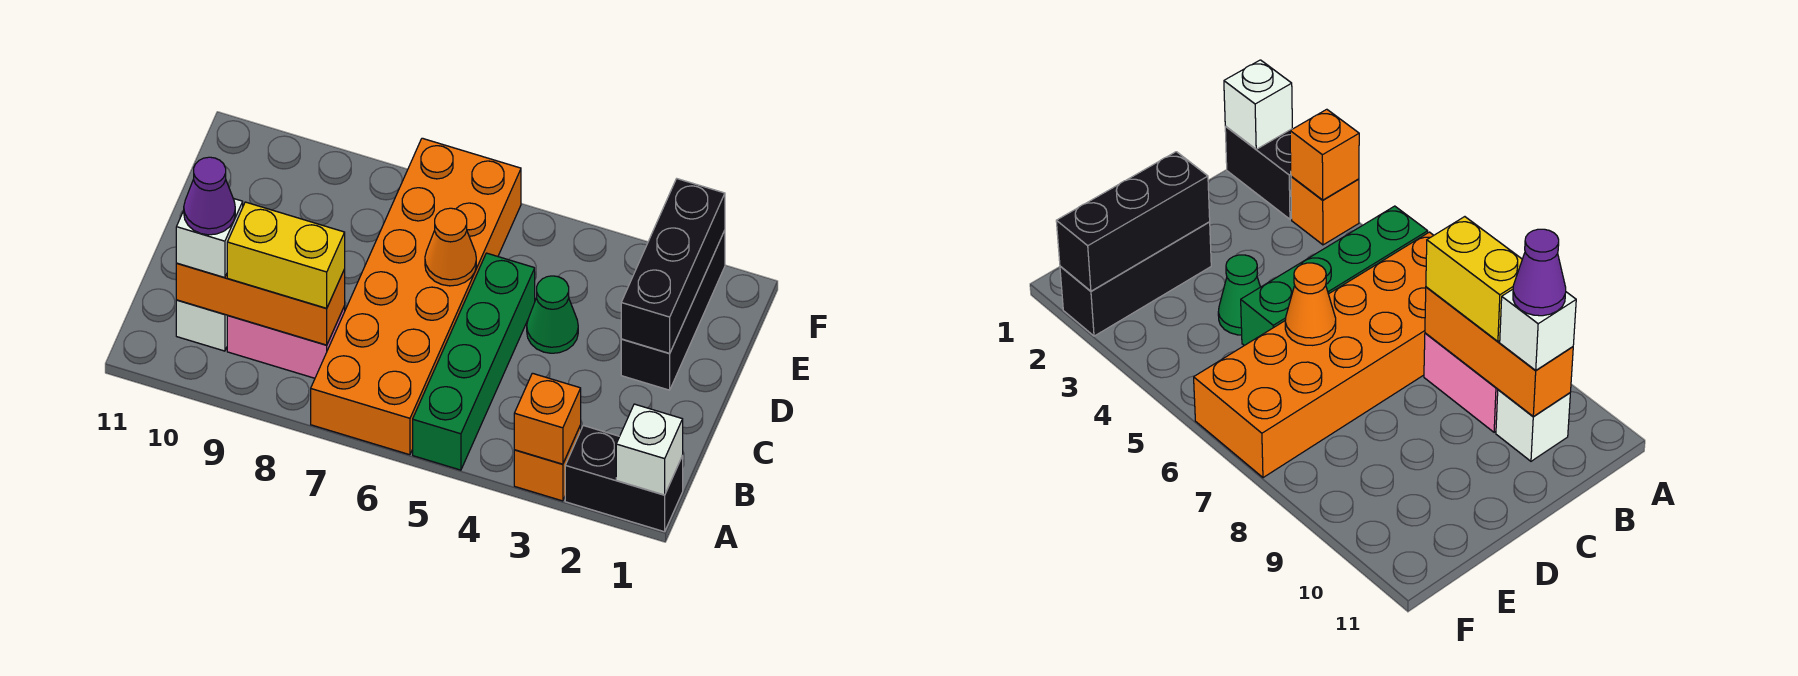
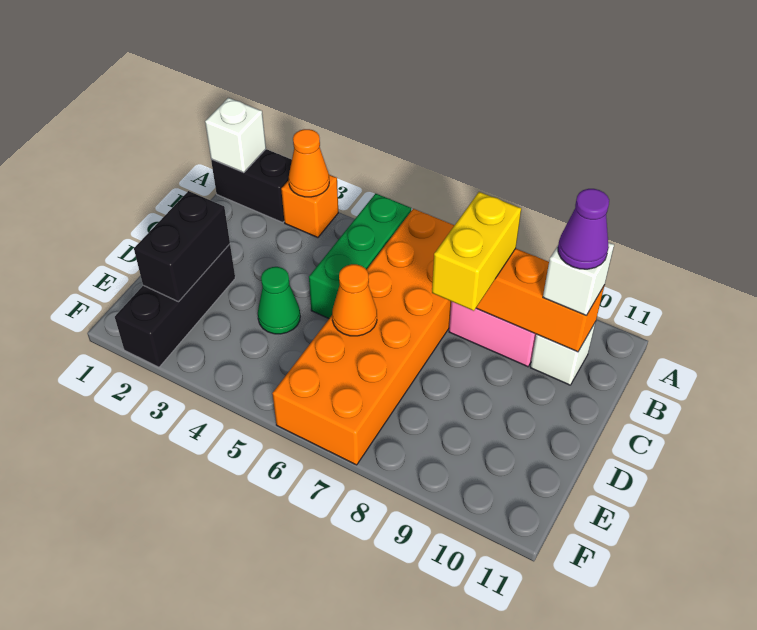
orange 1x1 brick [514,373,581,464] -> orange 1x1 cone [289,129,329,197]
green 1x4 brick [413,253,535,470] -> green 1x3 brick [309,194,411,319]
yellow 1x2 brick [227,202,345,308] -> yellow 1x2 brick turned to [432,192,521,311]
black 1x3 brick [621,179,725,353] -> black 1x2 brick [134,191,230,302]

